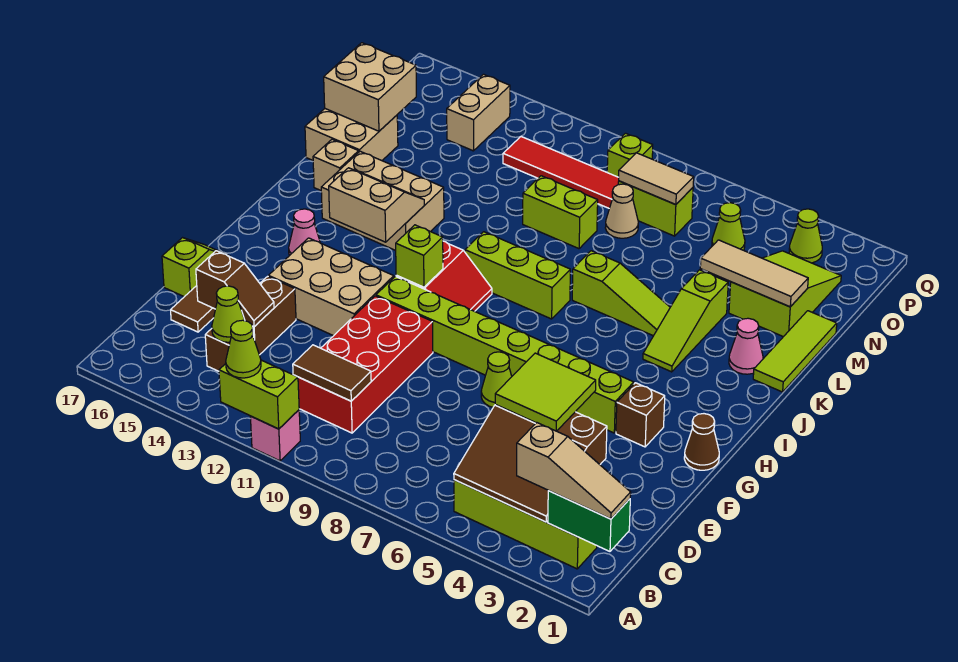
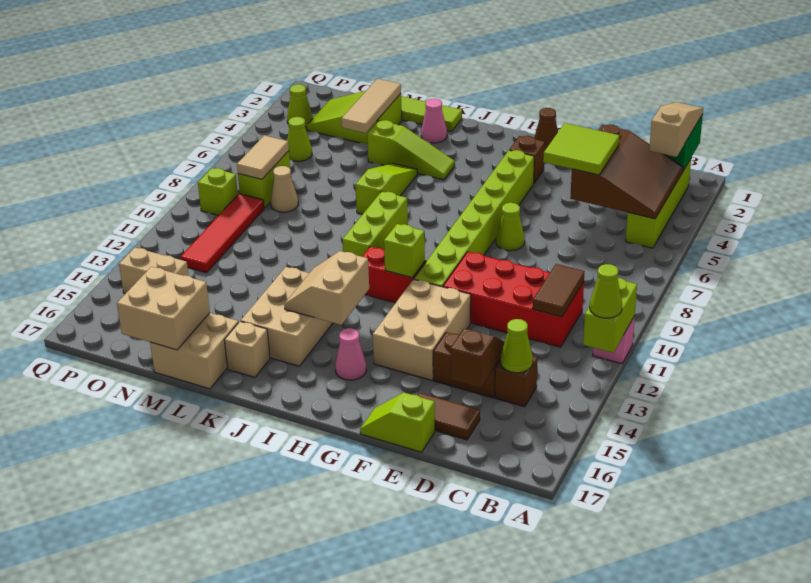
lime 1x2 brick [523,176,598,249] -> none

